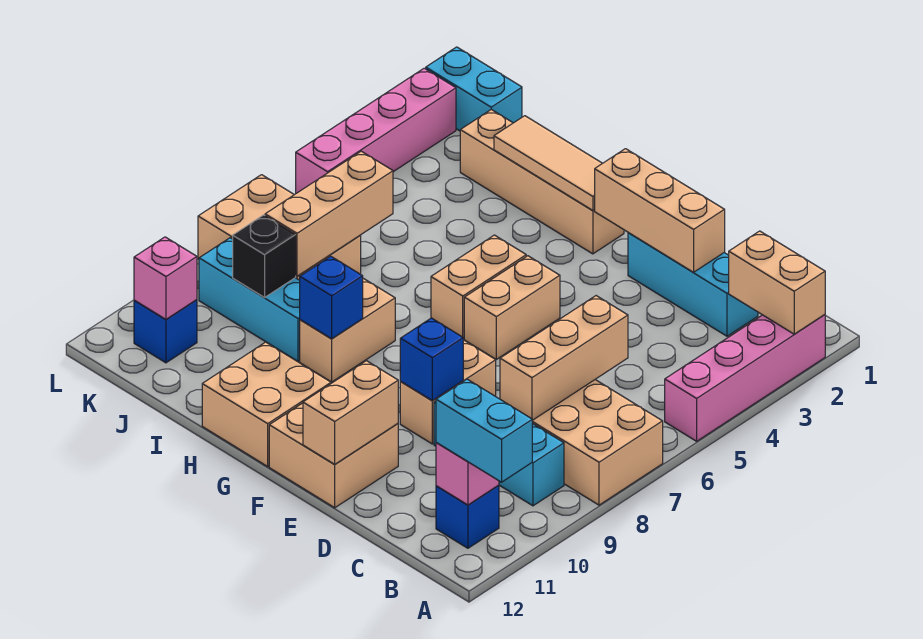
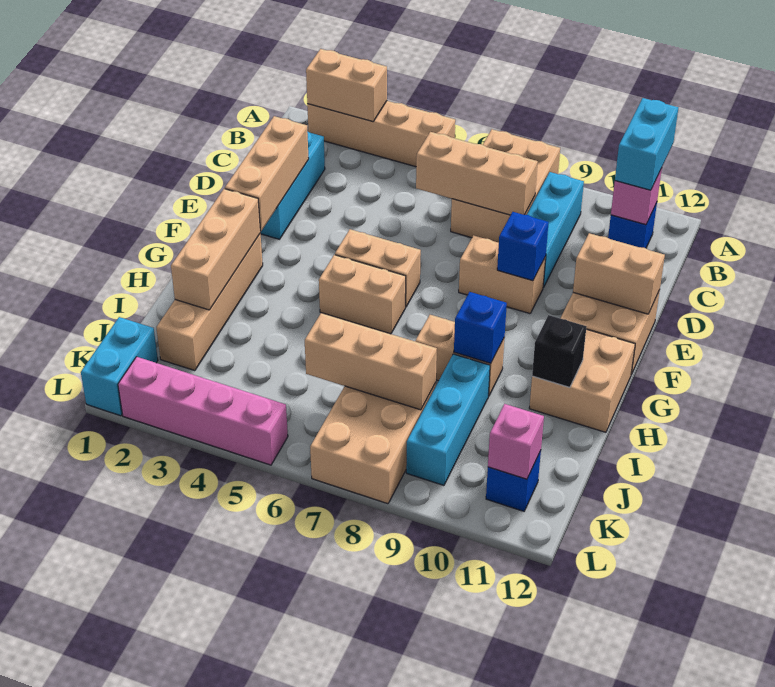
pink 1x4 brick [665,315,825,441] -> tan 1x4 brick [307,101,455,167]
tan 1x2 brick [729,231,825,334] -> tan 1x2 brick turned to [306,49,387,122]
tan 1x3 tile [494,116,602,210] -> tan 1x3 brick [171,189,260,310]
black 1x1 brick [233,215,296,297] -> black 1x1 brick moved to [532,315,586,388]

